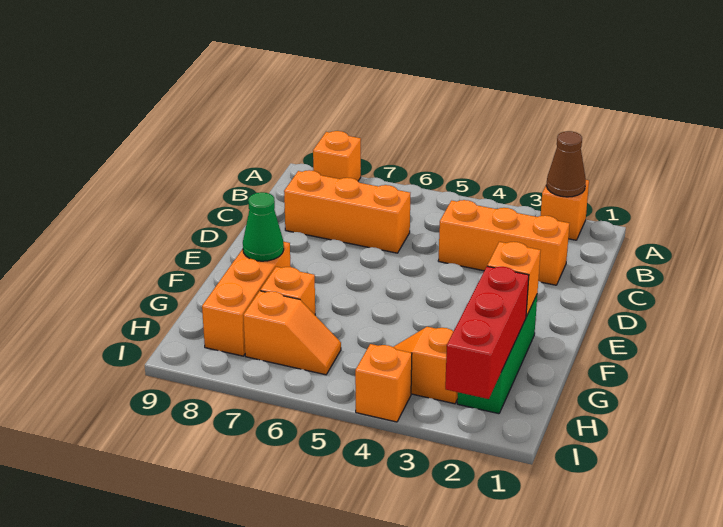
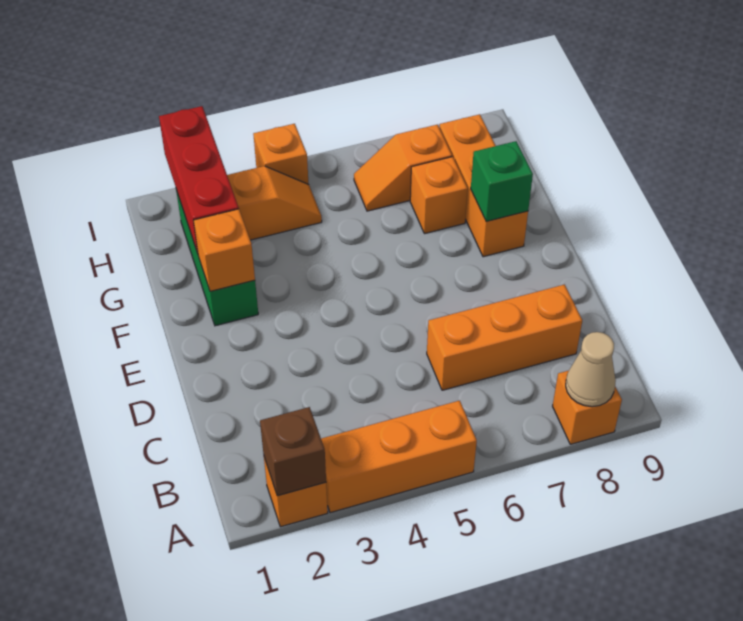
brown 1x1 cone [546,131,586,197] -> brown 1x1 brick [260,407,326,496]
none -> tan 1x1 cone [566,332,616,407]
orange 1x3 brick [438,200,570,285] -> orange 1x3 brick moved to [321,401,477,513]
green 1x1 cone [243,192,284,261] -> green 1x1 brick [471,141,533,221]

